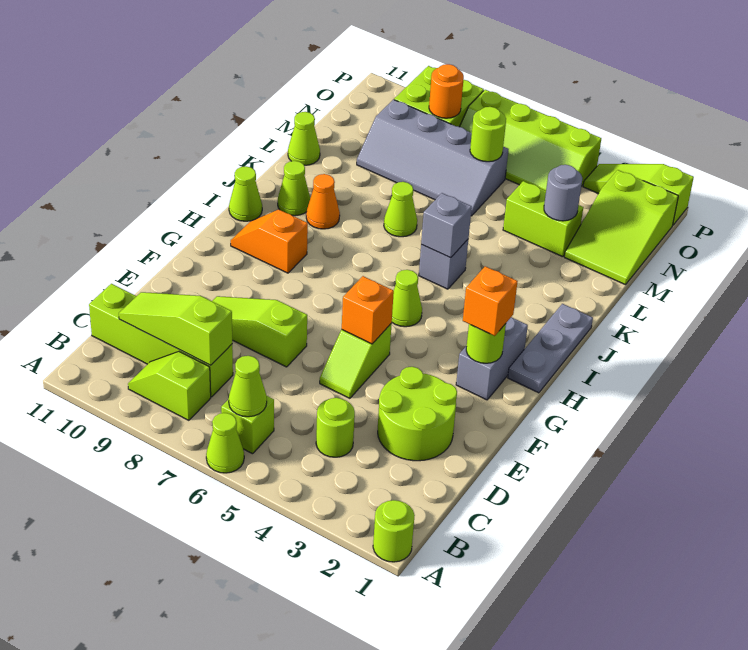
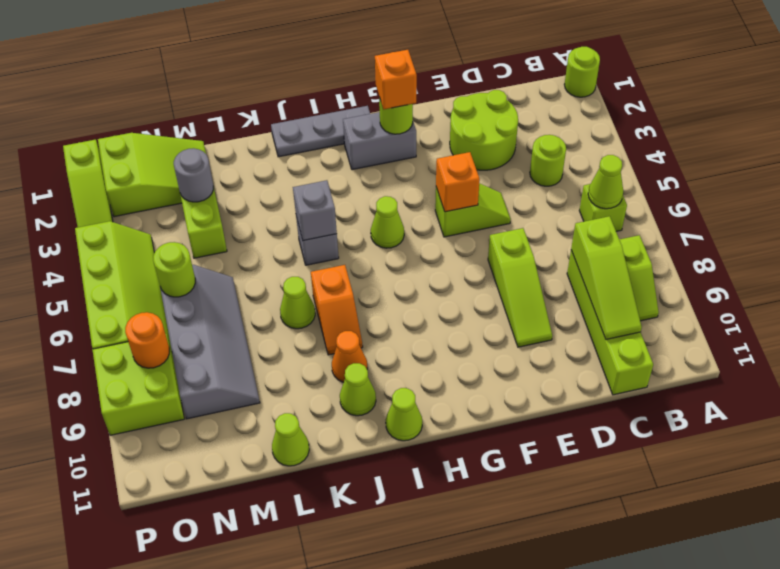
lime 1x1 cone [206,413,244,473] -> none
orange 1x2 slope [231,209,308,273] -> orange 1x2 slope moved to [311,265,363,355]

